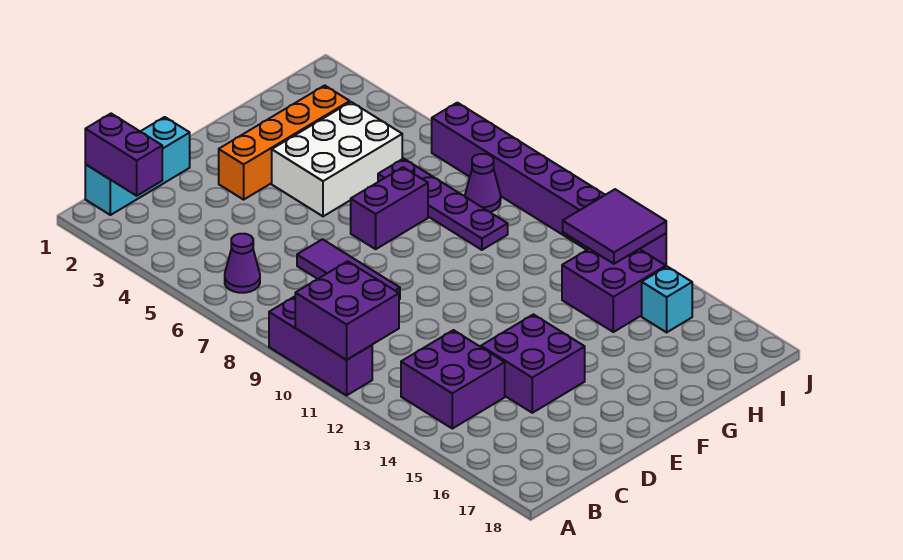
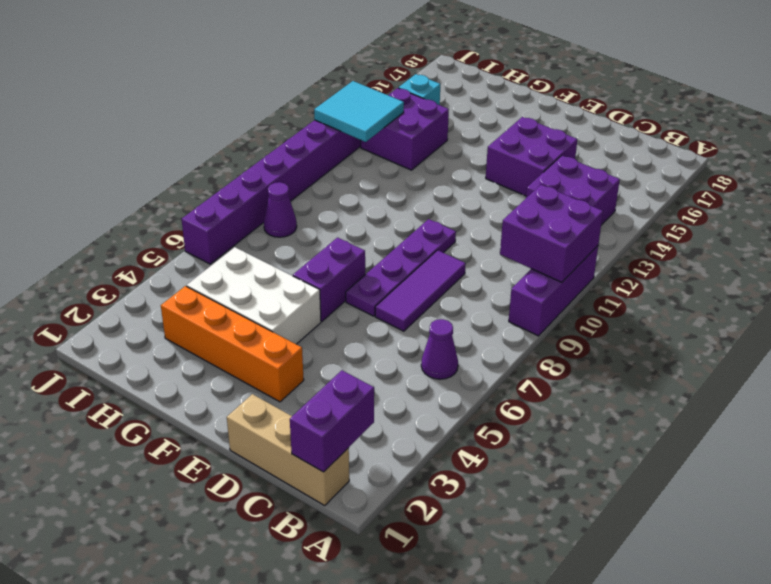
cyan 1x3 brick [85,117,190,215] -> tan 1x3 brick [227,394,349,506]
purple 1x2 brick [351,167,428,249] -> purple 1x2 brick turned to [293,238,365,321]
purple 1x4 plate [378,159,508,250] -> purple 1x4 plate moved to [346,219,456,316]
purple 2x2 tile [563,189,666,264] -> cyan 2x2 tile [314,81,404,142]

